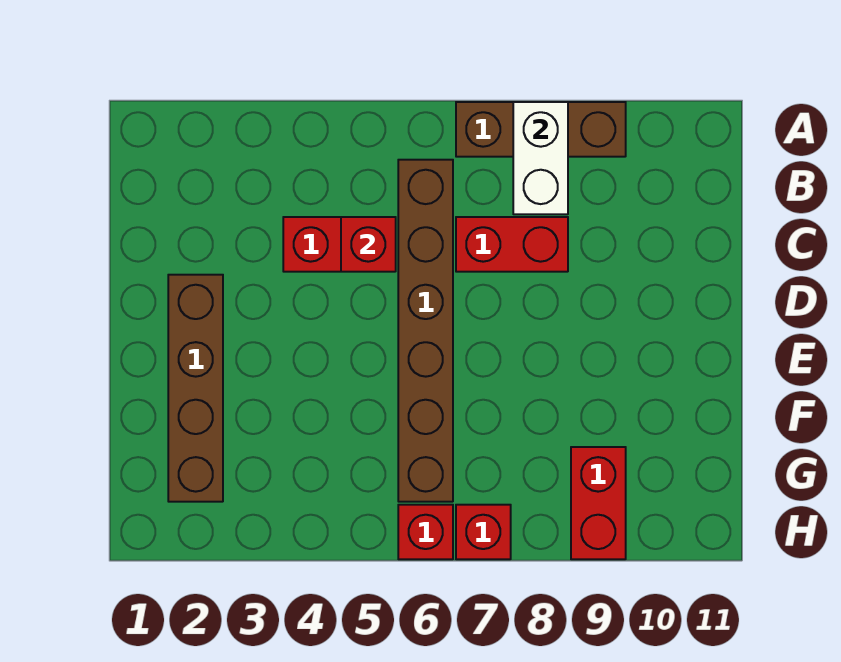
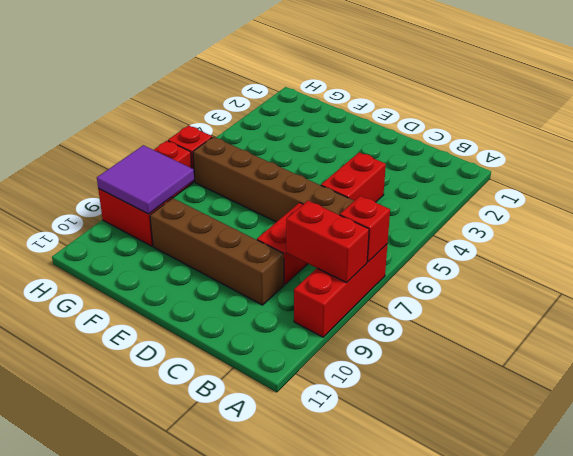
brown 1x3 brick [456,102,626,157] -> red 1x3 brick [294,244,387,337]
white 1x2 brick [513,102,568,214] -> red 1x2 brick [286,201,369,283]
red 1x1 brick [341,217,396,272] -> red 1x1 brick moved to [340,196,390,262]
brown 1x4 brick [168,275,223,502] -> brown 1x4 brick moved to [150,198,284,305]
none -> purple 2x2 tile [97,145,194,214]

